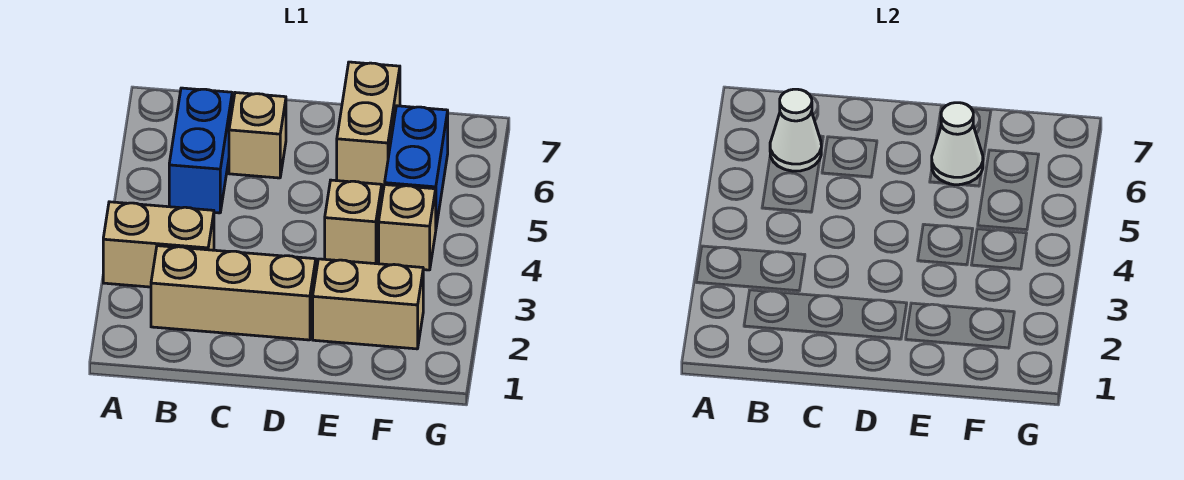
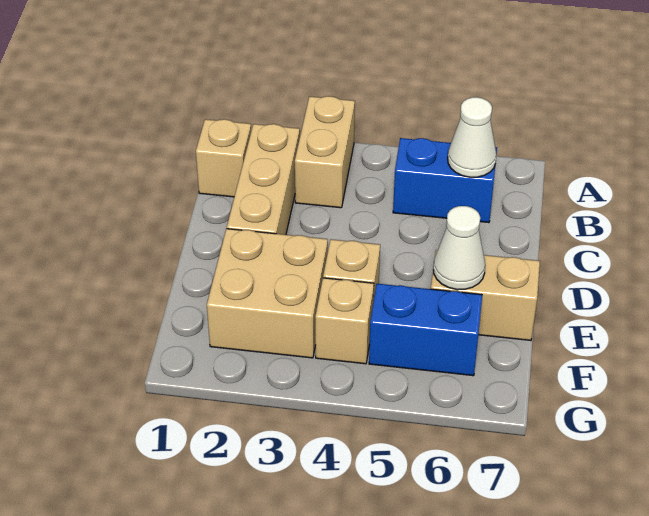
tan 1x1 brick [229,93,286,178] -> tan 1x1 brick moved to [196,119,251,197]
tan 1x2 brick [313,259,423,349] -> tan 2x2 brick [207,229,328,358]

